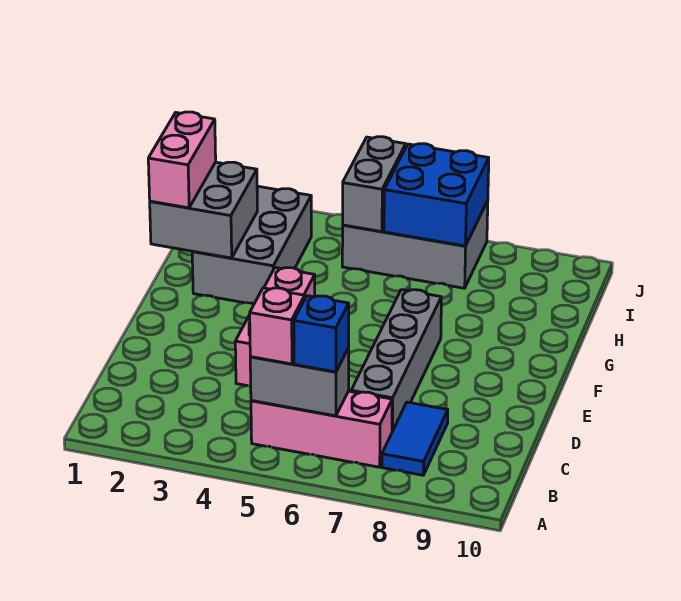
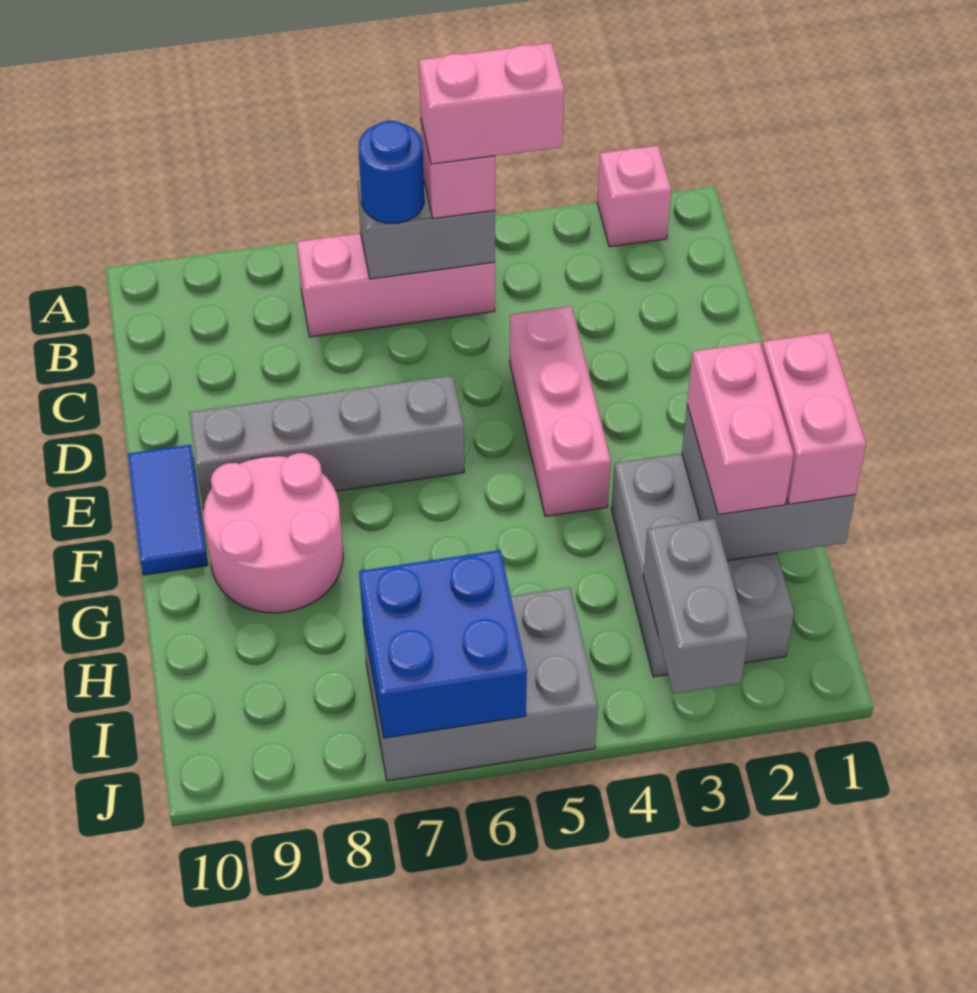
none -> pink 1x1 brick [597,146,671,247]
none -> pink 1x2 brick [419,43,564,164]
blue 1x1 brick [294,296,349,372] -> blue 1x1 round brick [359,121,424,223]
blue 1x2 tile [382,402,448,475] -> blue 1x2 tile moved to [128,445,208,575]
grey 1x4 brick [351,290,441,432] -> grey 1x4 brick turned to [189,375,464,510]
none -> pink 2x2 round brick [203,453,343,613]
none -> pink 1x2 brick [687,342,794,515]
grey 1x2 brick [343,137,406,232] -> grey 1x2 brick moved to [643,519,748,694]

